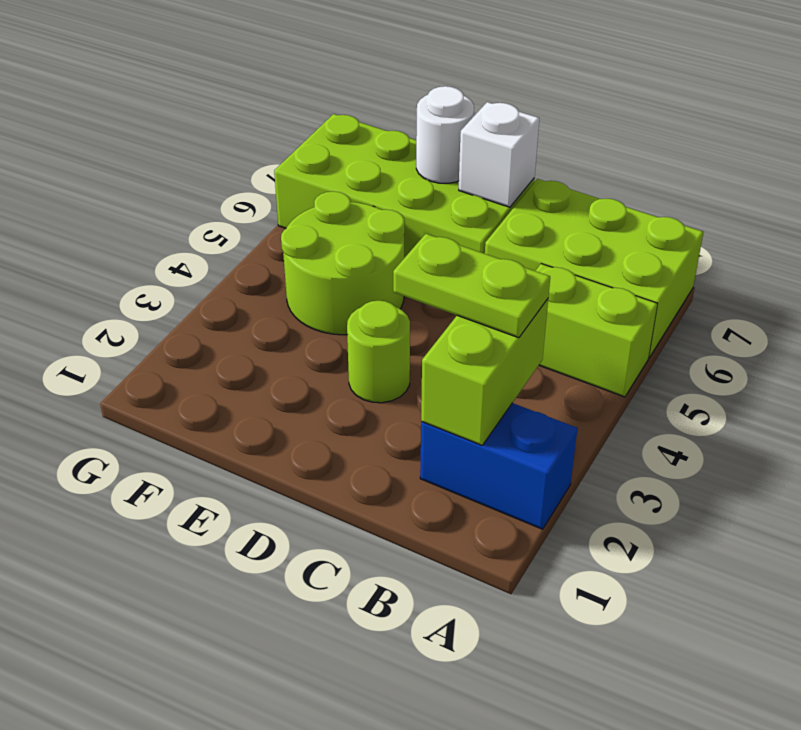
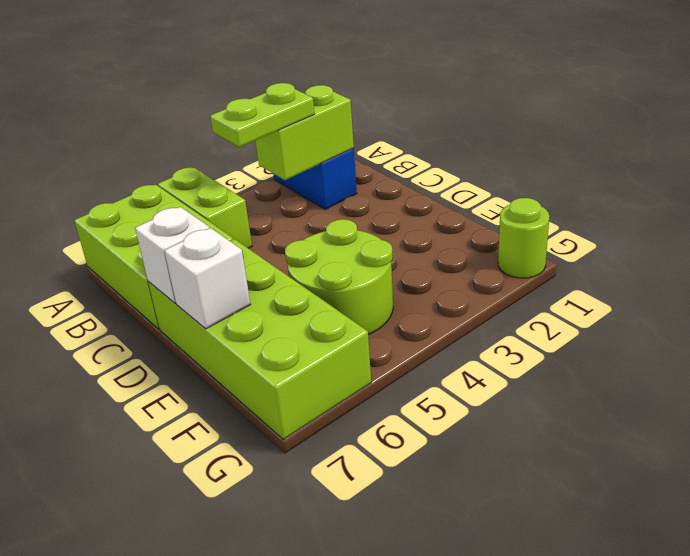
lime 1x2 plate [393,234,550,338] -> lime 1x2 plate turned to [210,83,315,147]
lime 1x1 round brick [347,300,410,403] -> lime 1x1 round brick moved to [498,198,549,278]
white 1x1 round brick [416,86,474,183] -> white 1x1 brick [164,228,251,329]

